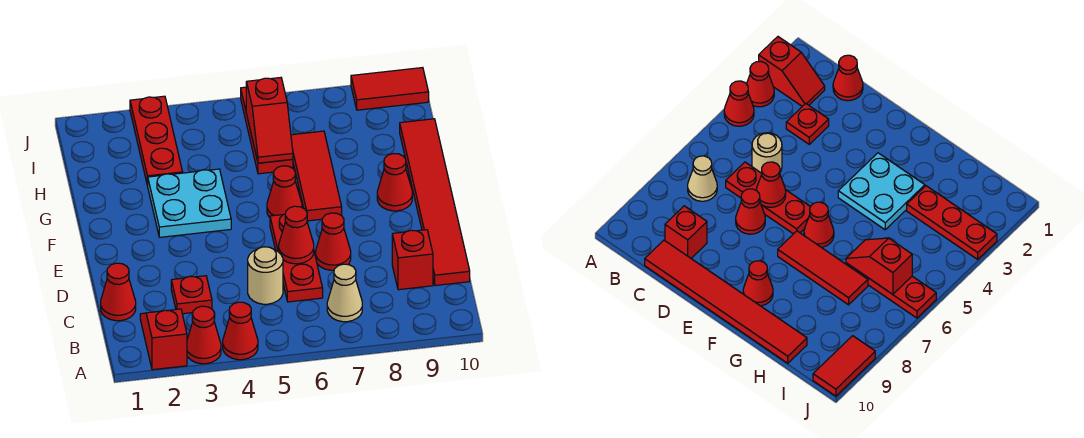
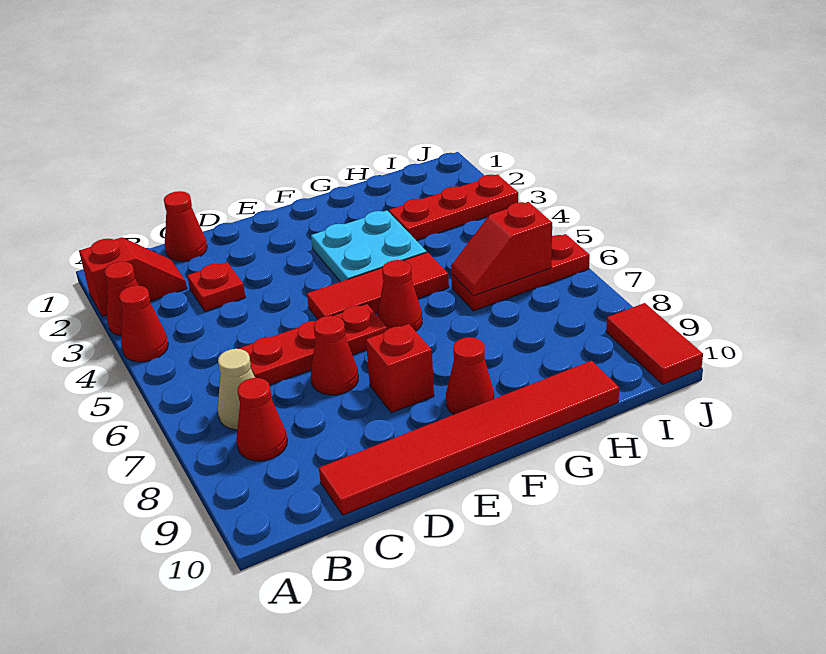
tan 1x1 round brick [248,247,283,304] -> none
red 1x1 brick [392,230,433,290] -> red 1x1 brick moved to [366,324,434,413]
red 1x1 cone [279,206,314,264] -> red 1x1 cone moved to [236,378,287,461]
red 1x3 tile [291,131,342,221] -> red 1x3 tile moved to [307,252,449,319]

